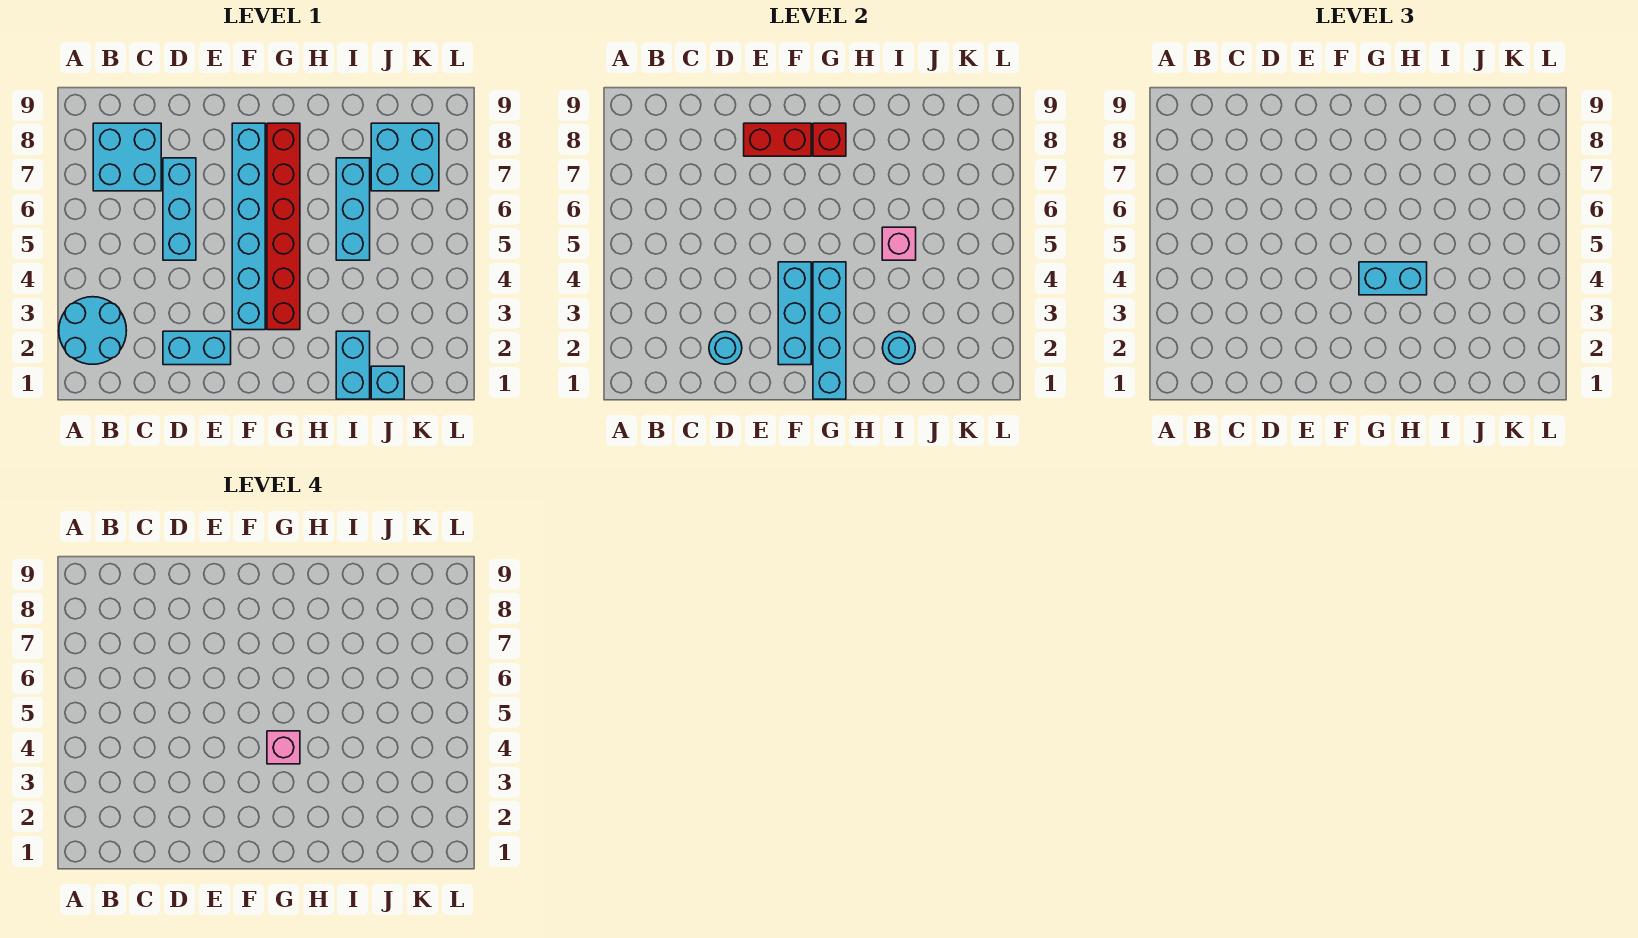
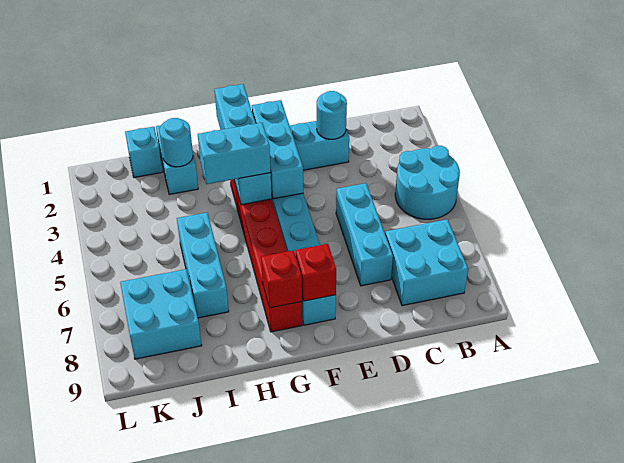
cyan 2x2 round brick [59,297,127,364] -> cyan 2x2 round brick moved to [395,146,460,219]
red 1x2 brick [744,123,811,156] -> red 1x1 brick [296,244,336,301]
pink 1x1 brick [267,731,300,764] -> none
pink 1x1 brick [882,227,916,260] -> none

